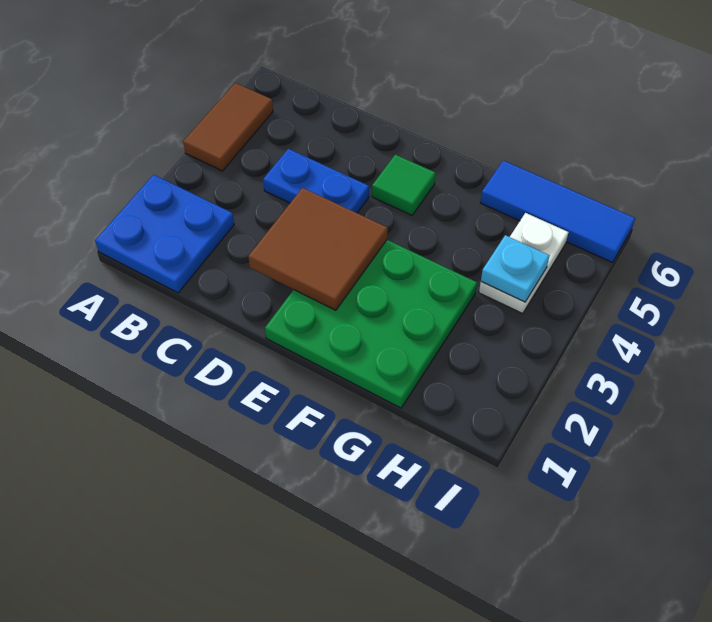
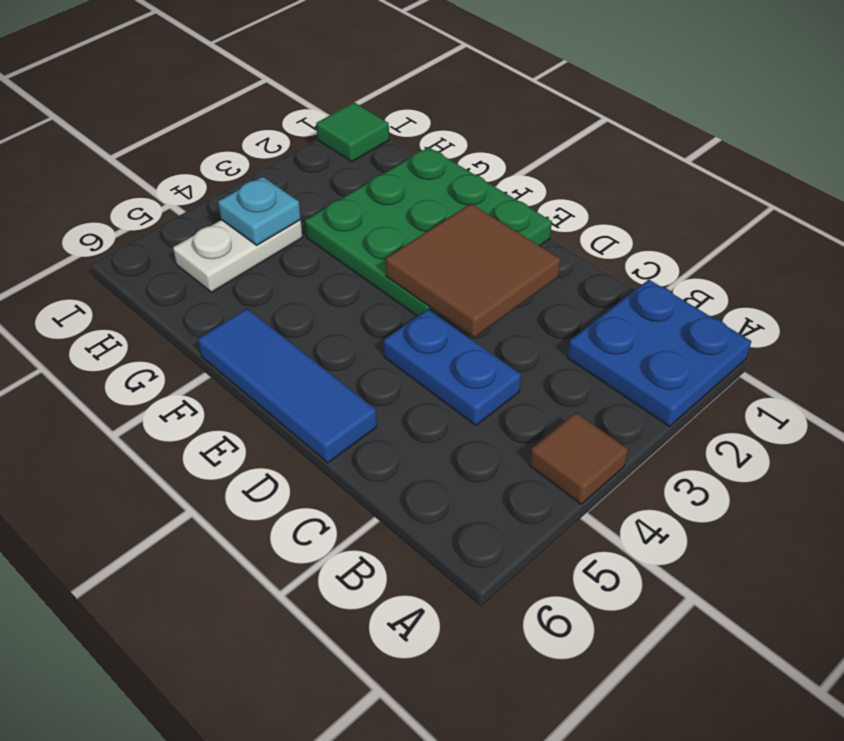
brown 1x2 tile [183,83,273,171] -> brown 1x1 tile [530,412,628,504]
green 1x1 tile [372,155,436,215] -> green 1x1 tile moved to [316,102,389,162]
blue 1x3 tile [480,160,635,263] -> blue 1x3 tile moved to [198,309,377,463]

